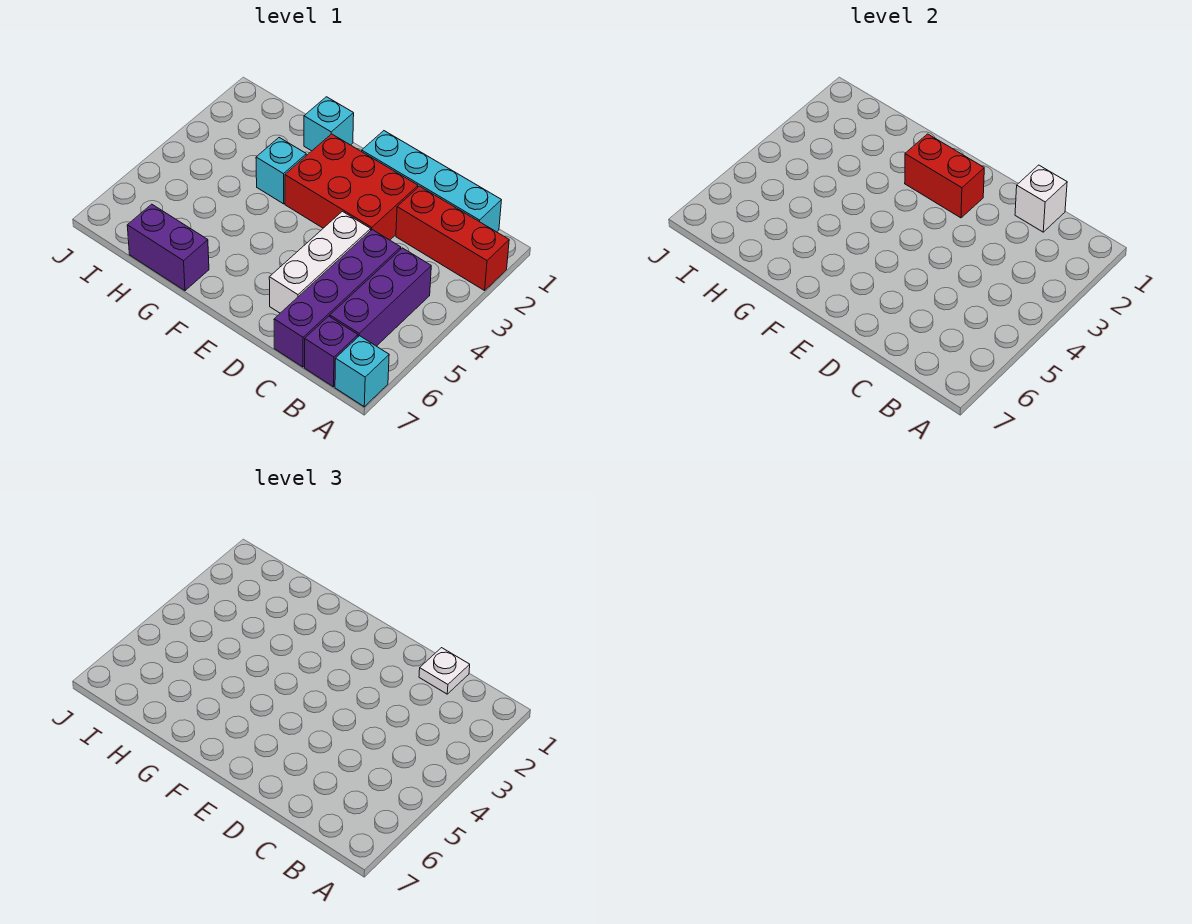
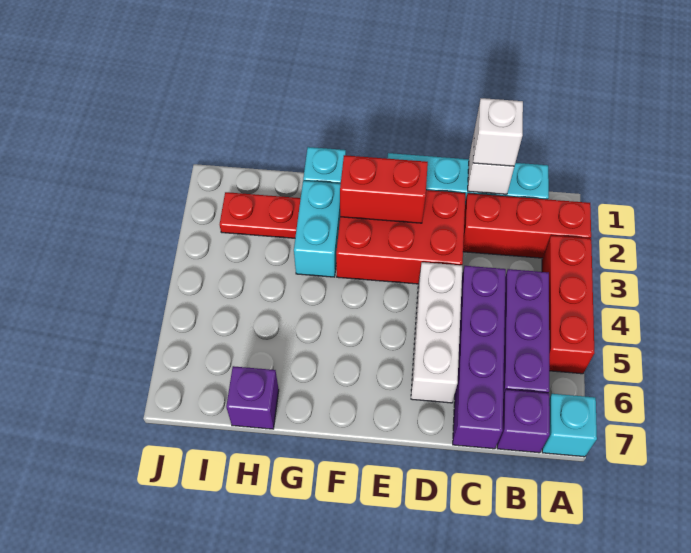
none -> red 1x3 brick [542,236,594,374]
white 1x1 plate [419,648,470,694] -> white 1x1 brick [473,98,523,166]
cyan 1x1 brick [256,138,306,204] -> cyan 1x2 brick [294,181,341,277]
purple 1x2 brick [127,204,209,291] -> purple 1x1 brick [226,366,279,429]
none -> red 1x2 plate [220,192,301,238]

